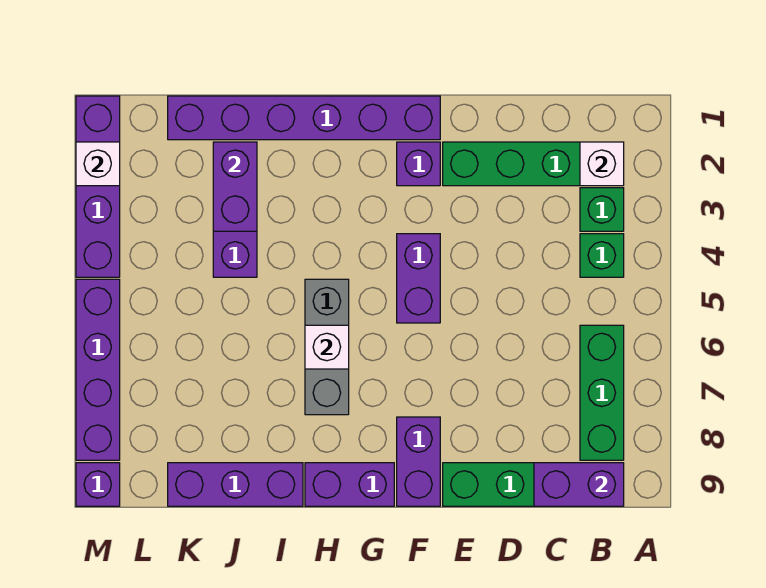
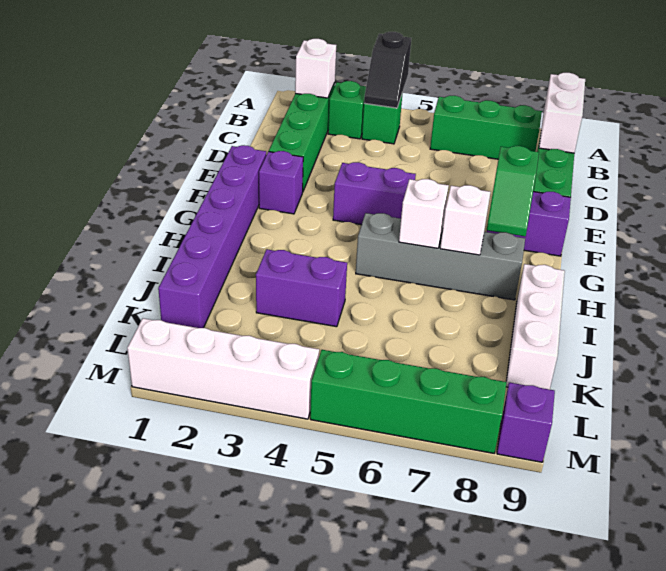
none -> black 1x2 slope [364,32,411,108]
purple 1x2 brick [534,463,624,506] -> white 1x2 brick [539,73,585,153]
none -> green 1x2 slope [487,146,539,236]
purple 1x2 brick [305,463,394,506] -> none
grey 1x3 brick [305,279,349,415] -> grey 1x4 brick [356,213,525,300]
purple 1x3 brick [168,463,303,506] -> white 1x3 brick [506,264,565,390]
purple 1x2 brick [213,142,257,231] -> none
purple 1x4 brick [76,96,120,277] -> white 1x4 brick [127,318,319,419]
white 1x1 brick [76,142,120,186] -> white 1x1 brick moved to [440,185,490,255]
purple 1x4 brick [76,279,120,460] -> green 1x4 brick [310,350,507,453]

